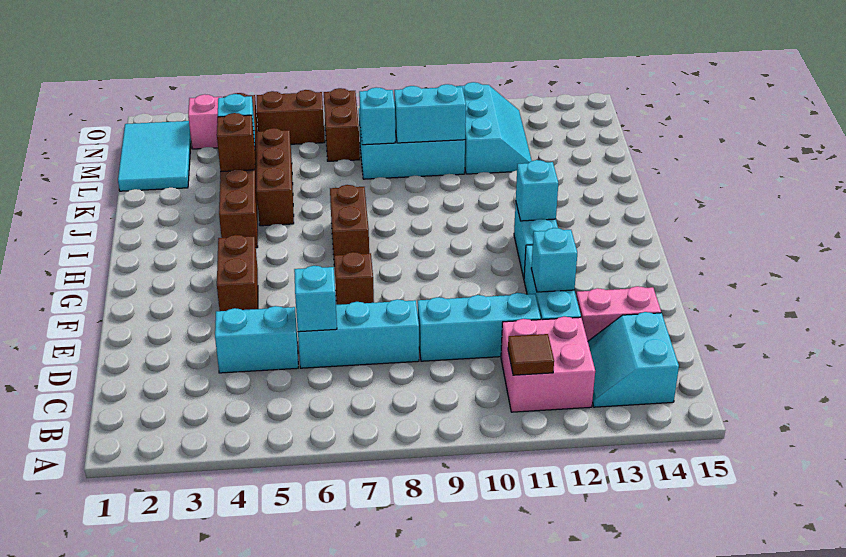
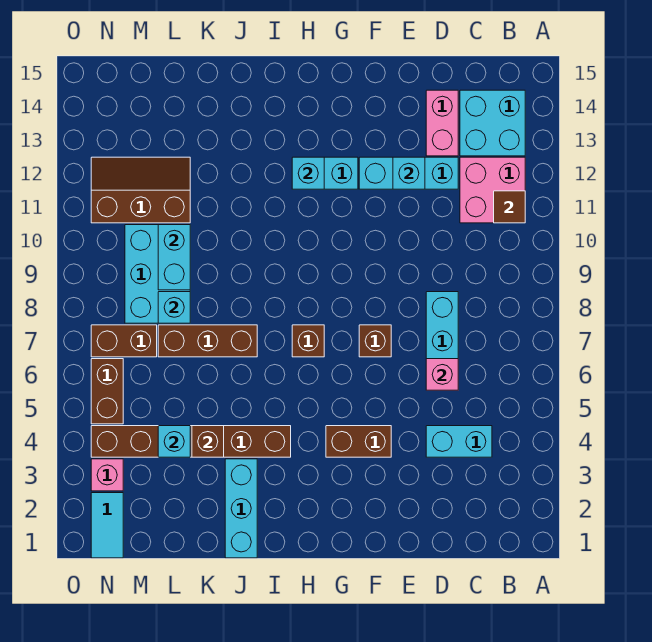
cyan 2x2 slope [588,312,679,407] -> cyan 2x2 brick [460,90,525,156]
cyan 1x2 brick [215,306,298,373] -> cyan 1x2 brick turned to [426,426,492,457]
cyan 1x1 brick [294,266,337,332] -> pink 1x1 brick [426,359,458,390]
cyan 1x3 brick [418,293,541,361] -> cyan 1x3 brick moved to [225,459,257,558]
brown 1x2 brick [330,185,369,266] -> brown 1x1 brick [292,325,324,357]
brown 1x3 brick [257,128,294,226] -> brown 1x3 brick moved to [158,325,257,357]
cyan 2x3 tile [118,121,191,191] -> cyan 1x2 tile [91,493,123,558]
cyan 2x3 slope [456,82,532,174] -> brown 2x3 slope [91,157,190,223]

